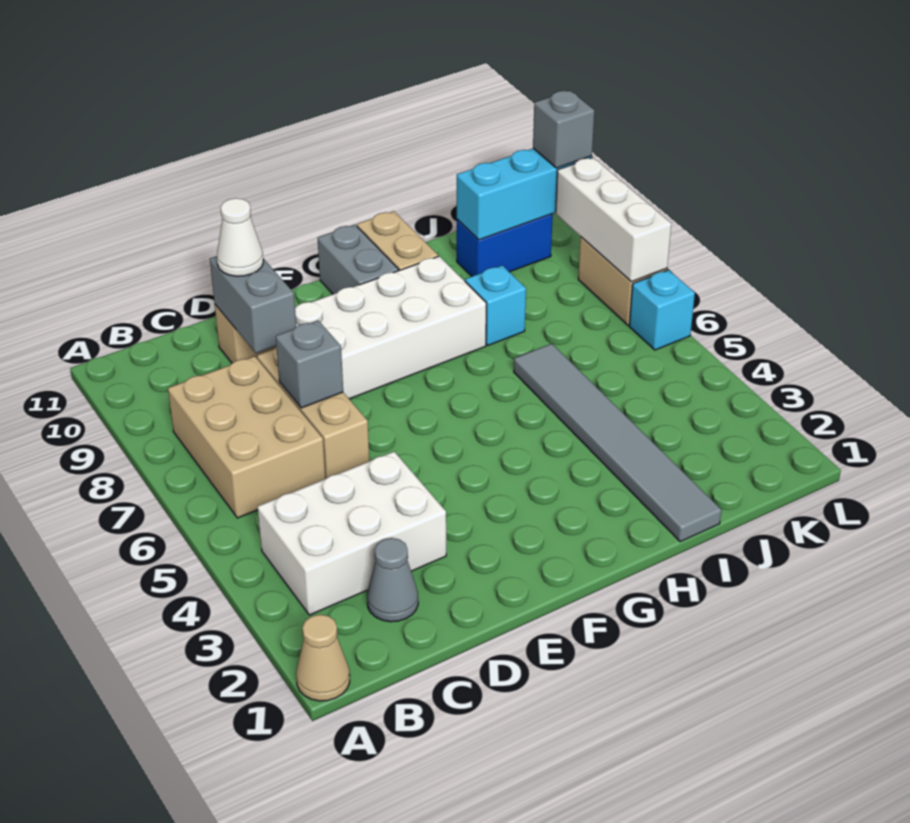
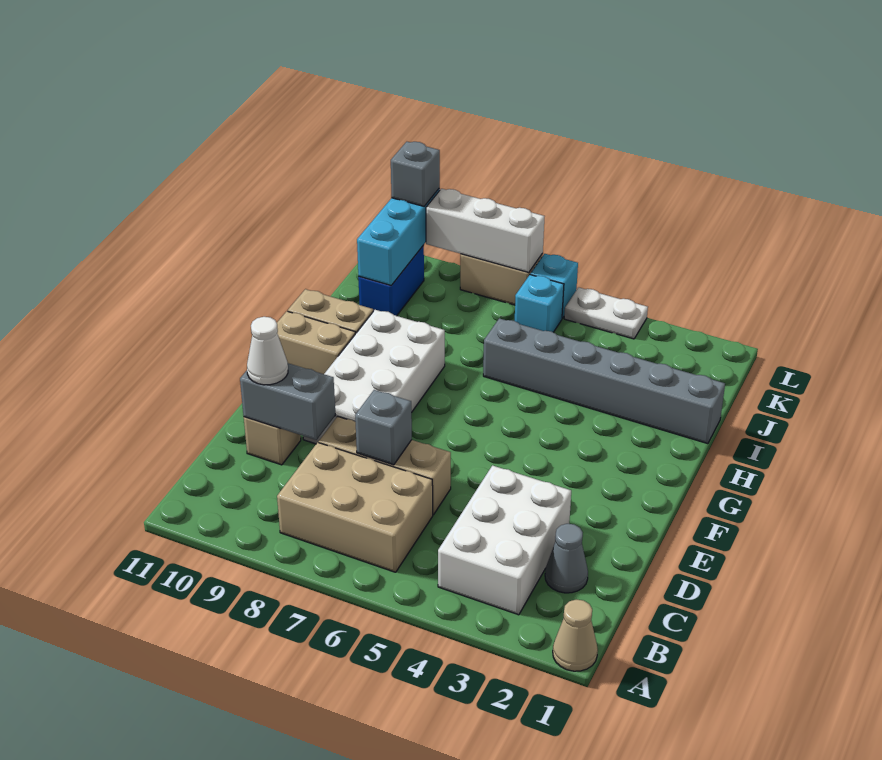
grey 1x2 brick [318,225,399,294] -> tan 1x2 brick [277,311,355,374]
grey 1x6 tile [514,344,721,542] -> grey 1x6 brick [483,318,725,444]
cyan 1x1 brick [465,265,526,345] -> cyan 1x1 brick moved to [515,275,564,332]
none -> white 1x2 plate [564,287,648,339]

